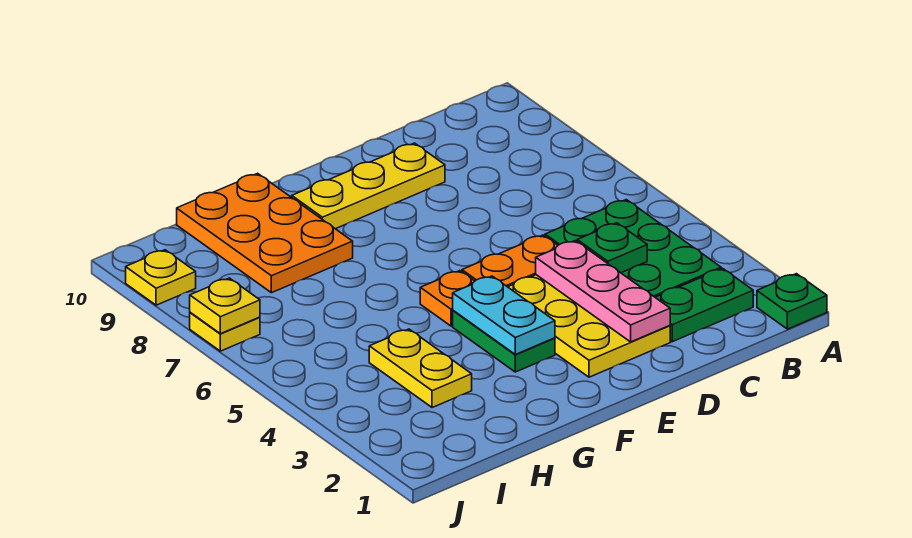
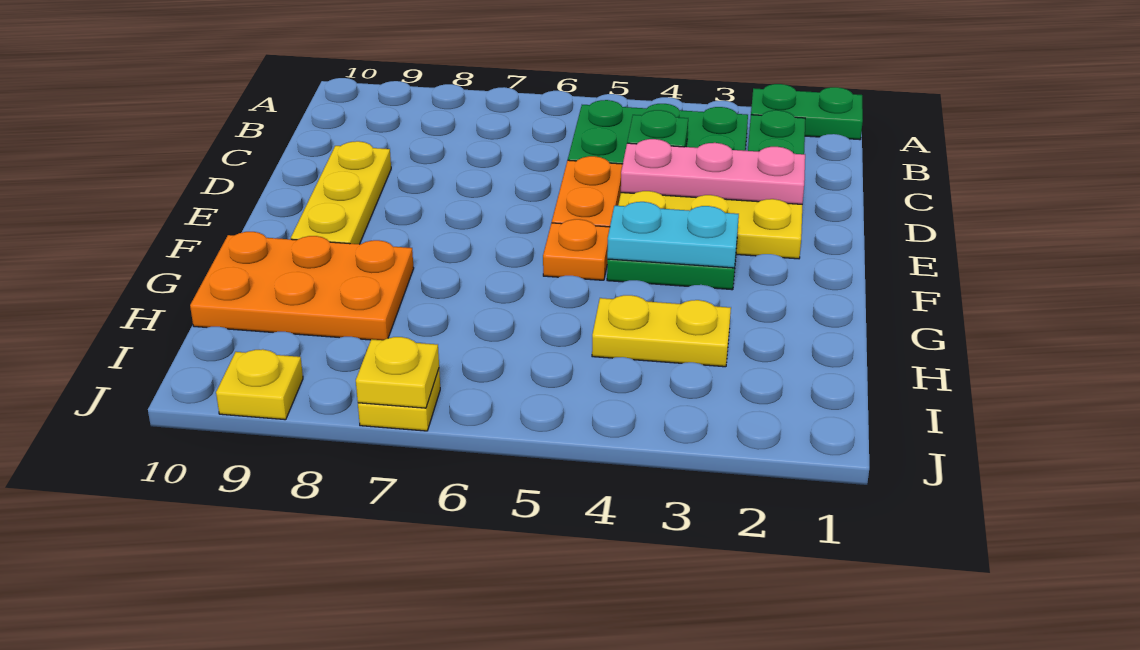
green 1x1 plate [757,274,827,329] -> green 1x2 plate [751,84,863,140]

